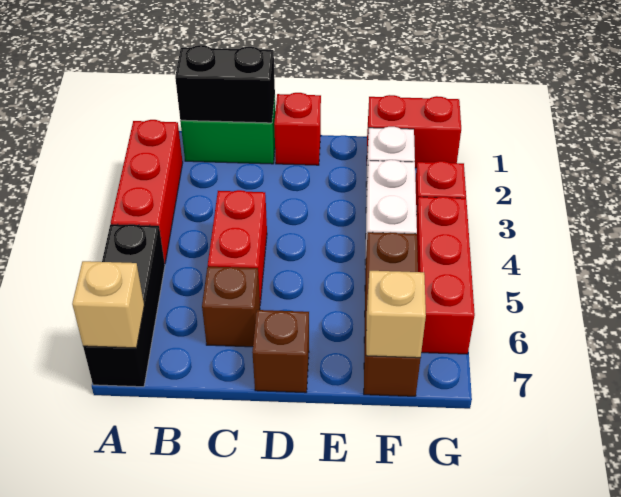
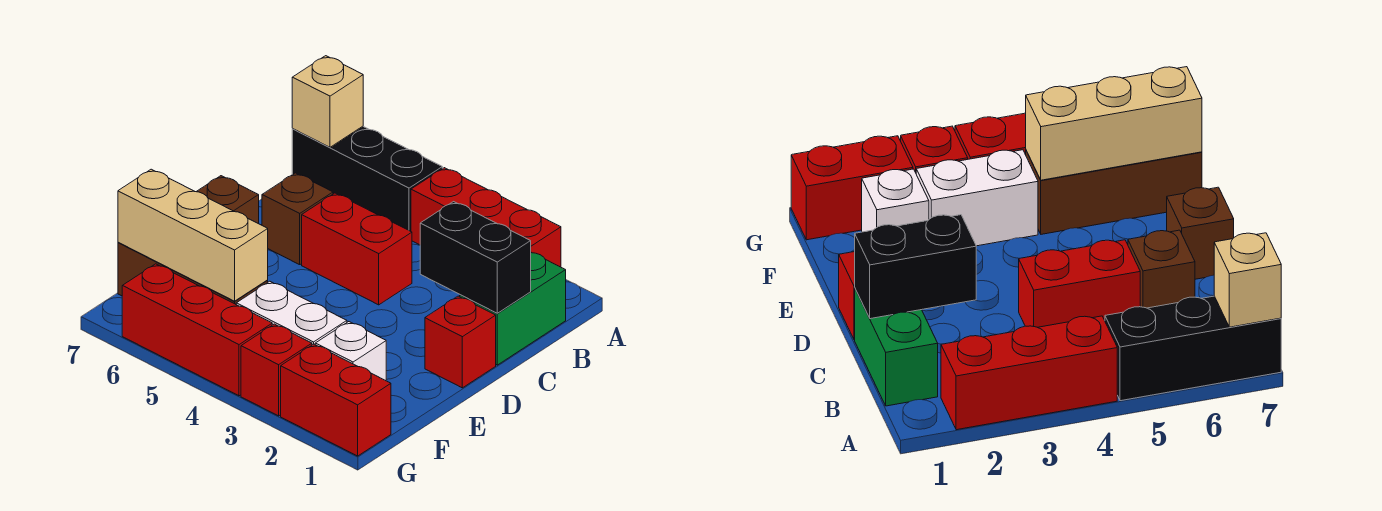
black 1x2 brick [175,45,275,123] -> black 1x2 brick turned to [420,202,531,313]
red 1x2 brick [367,95,461,168] -> red 1x2 brick turned to [281,344,391,456]
tan 1x1 brick [366,271,426,358] -> tan 1x3 brick [118,169,268,301]

